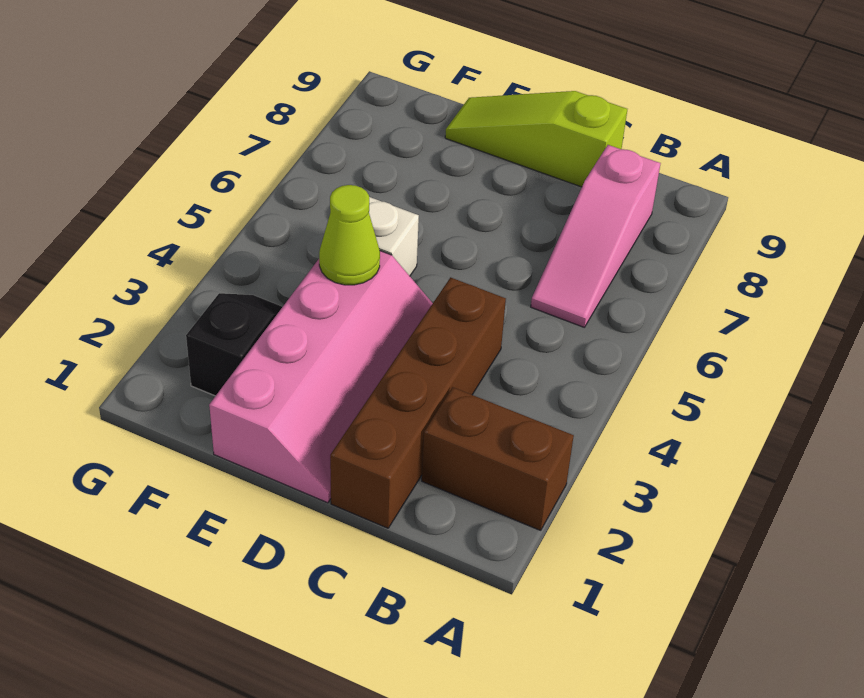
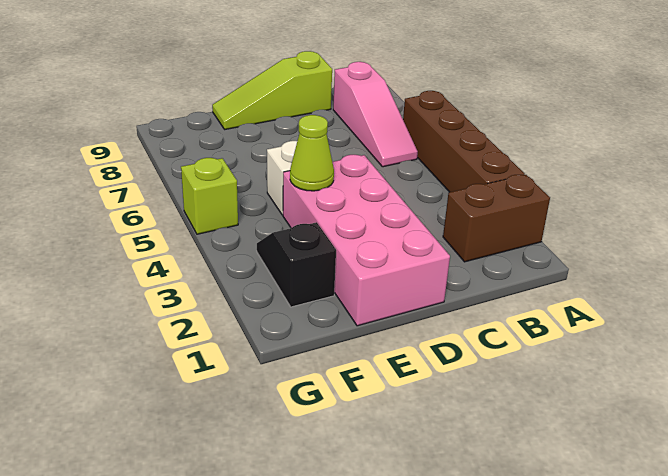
brown 1x4 brick [330,277,506,528] -> brown 1x4 brick moved to [403,91,525,192]
pink 2x4 slope [209,251,433,503] -> pink 2x4 brick [283,155,450,326]
none -> lime 1x1 brick [181,158,238,234]

